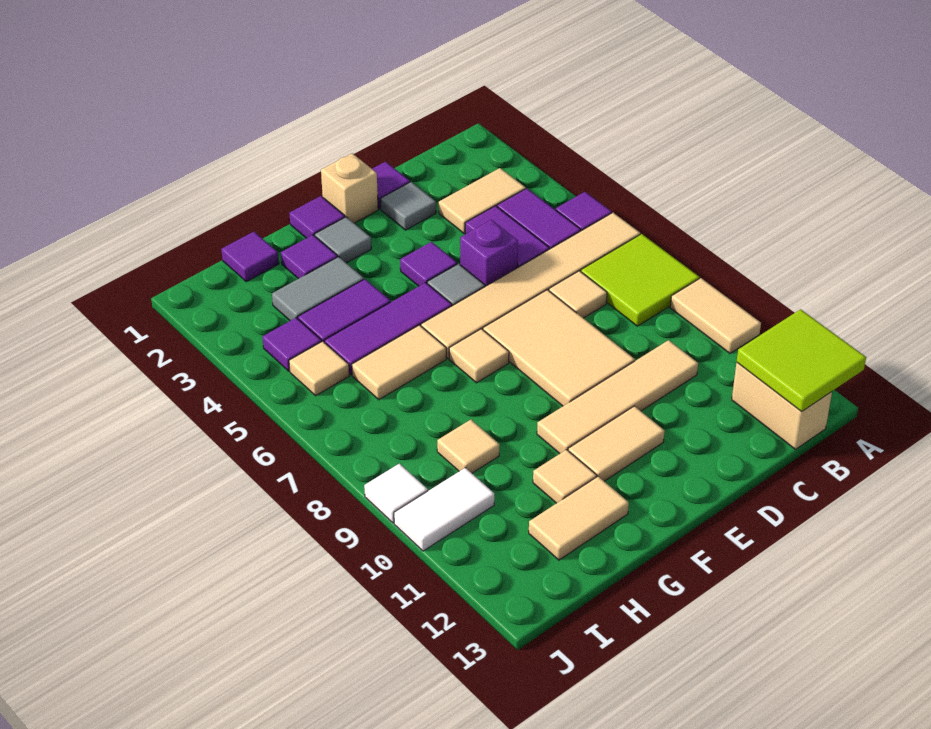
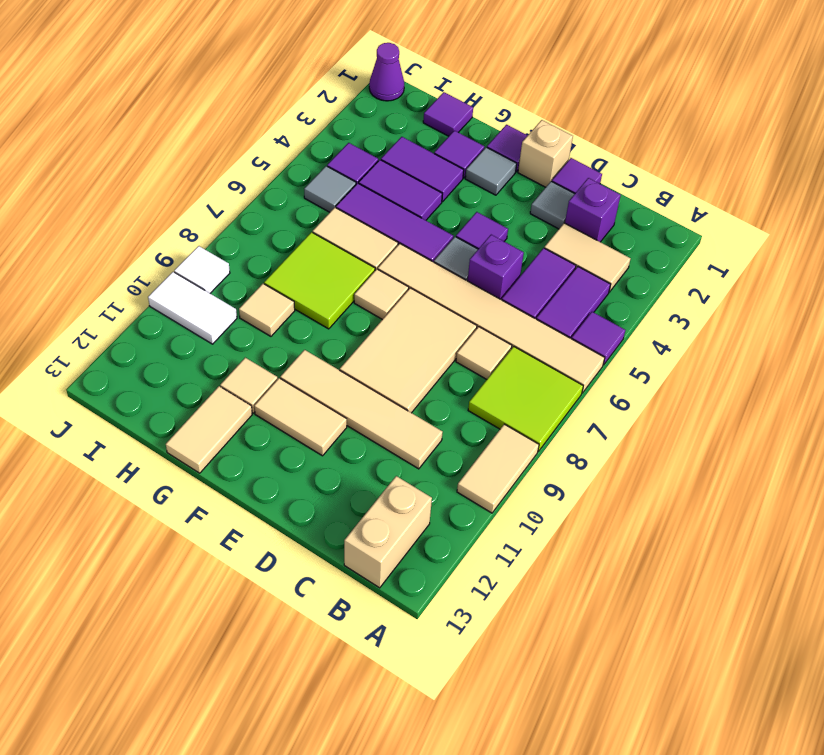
lime 2x2 tile [737,309,866,411] -> lime 2x2 tile moved to [264,232,375,329]
none -> purple 1x1 brick [565,178,621,242]
grey 1x2 tile [272,257,364,321] -> purple 1x2 tile [381,137,464,202]
tan 1x2 tile [529,476,629,560] -> tan 1x2 tile turned to [166,386,252,473]
tan 1x1 tile [289,341,349,396] -> grey 1x1 tile [304,166,356,212]
none -> purple 1x1 cone [369,43,404,101]

